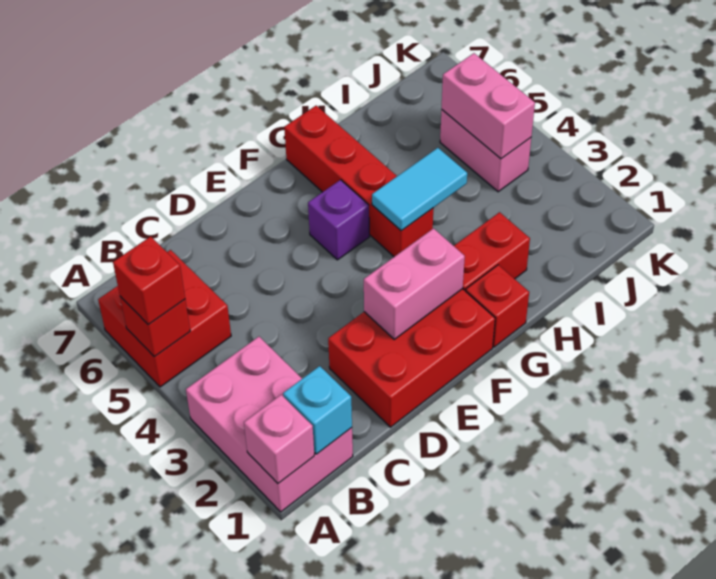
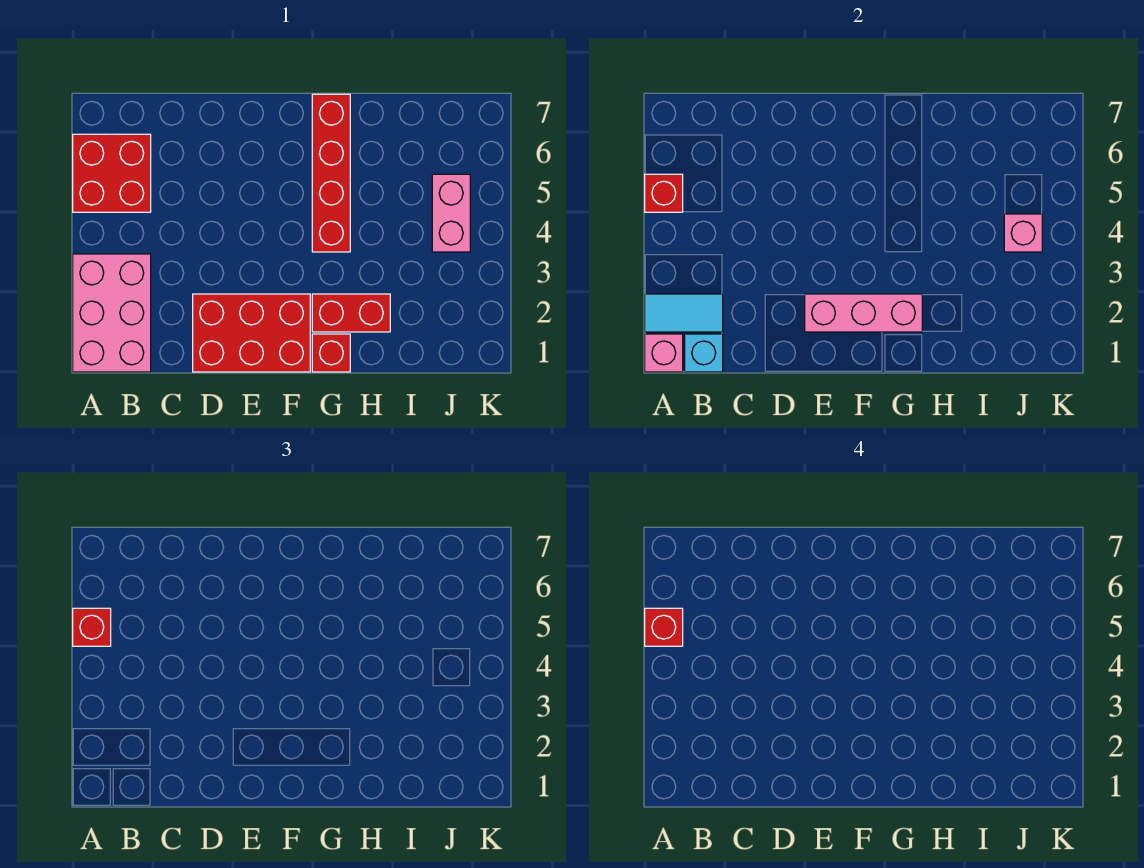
none -> red 1x1 brick [645,608,683,646]
pink 1x2 brick [364,228,465,339] -> pink 1x3 brick [805,294,922,332]
purple 1x1 brick [308,180,369,260] -> none
cyan 1x2 tile [372,148,467,231] -> cyan 1x2 tile moved to [645,294,723,332]
pink 1x2 brick [442,53,535,159] -> pink 1x1 brick [1004,214,1042,252]

